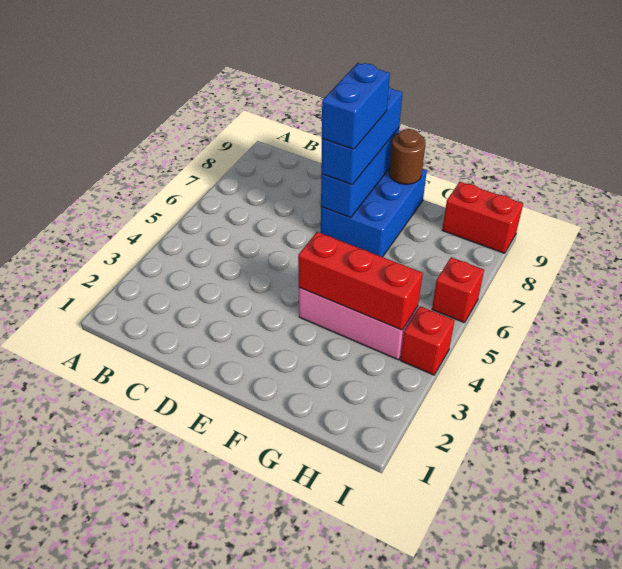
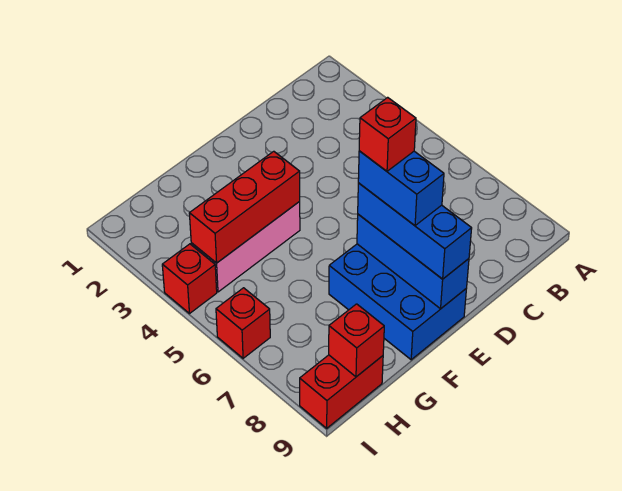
none -> red 1x1 brick [359,97,416,171]
brown 1x1 round brick [389,129,425,184] -> none
none -> red 1x1 brick [329,304,384,377]

